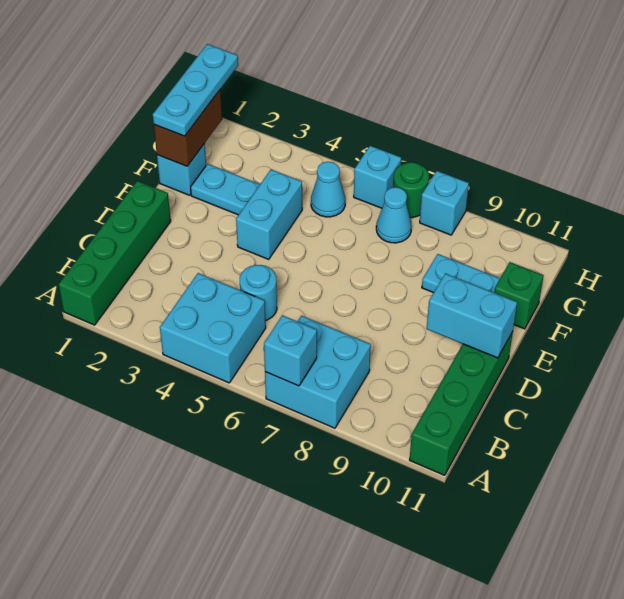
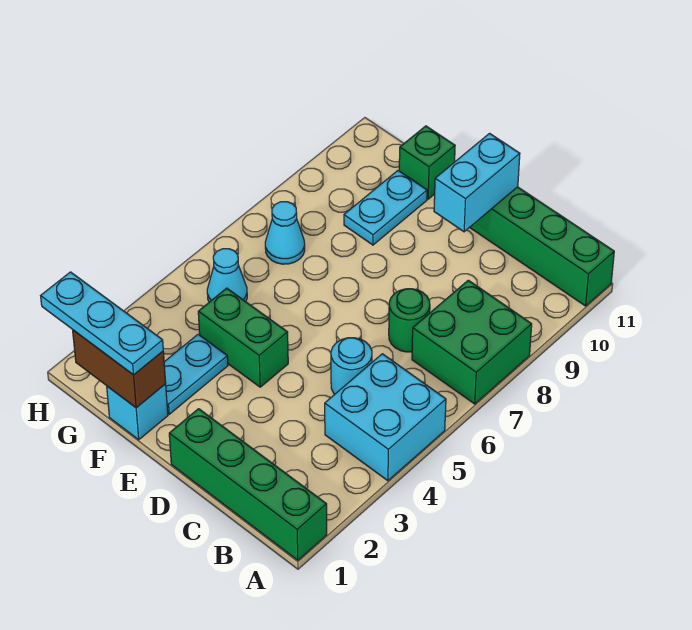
cyan 2x2 brick [265,316,371,428] -> green 2x2 brick [412,280,532,404]
cyan 1x1 brick [264,315,317,386] -> none
cyan 1x2 brick [236,170,302,259] -> green 1x2 brick [198,288,288,387]
cyan 1x1 brick [354,146,401,208] -> none
green 1x1 round brick [393,162,429,218] -> green 1x1 round brick moved to [389,289,430,352]
cyan 1x1 brick [420,171,469,235] -> none

